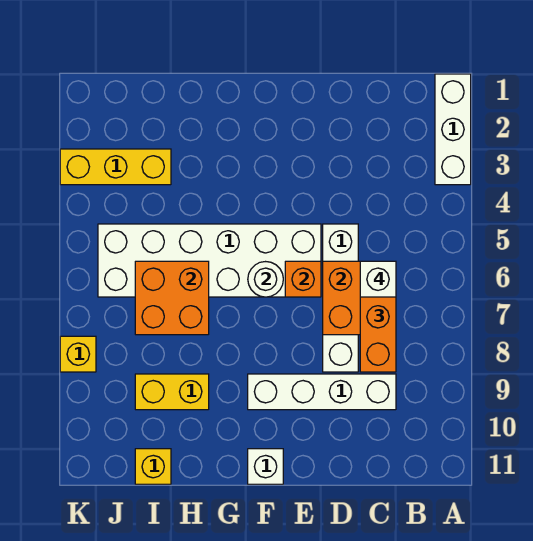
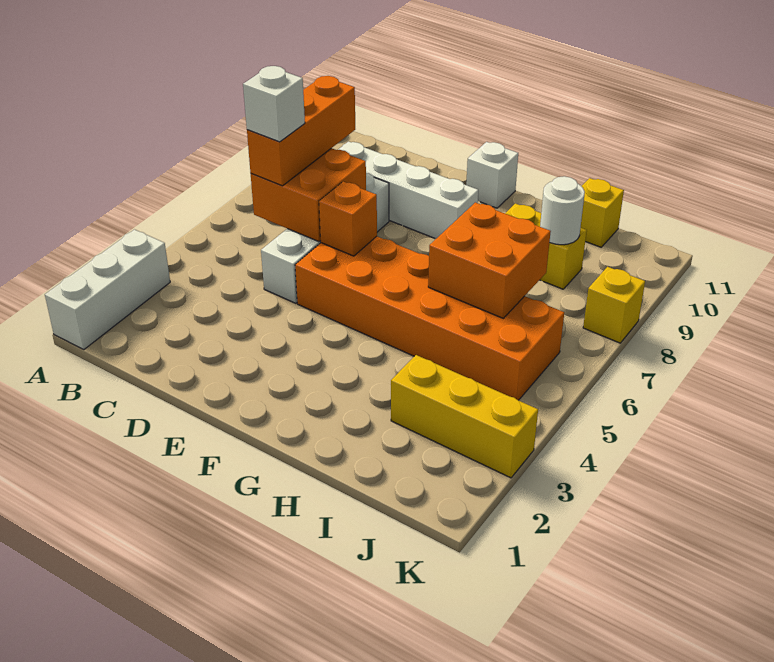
white 2x6 brick [98,224,321,297] -> orange 2x6 brick [295,236,564,400]
white 1x1 round brick [248,262,283,297] -> white 1x1 round brick moved to [540,176,585,245]

